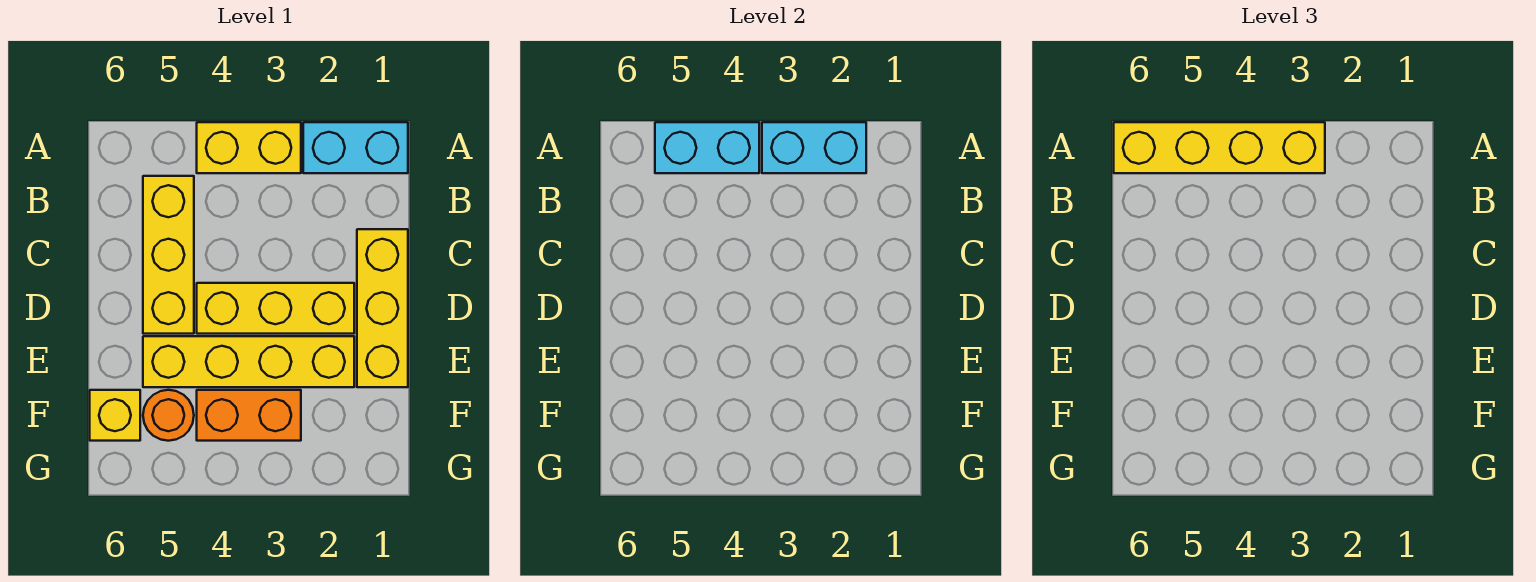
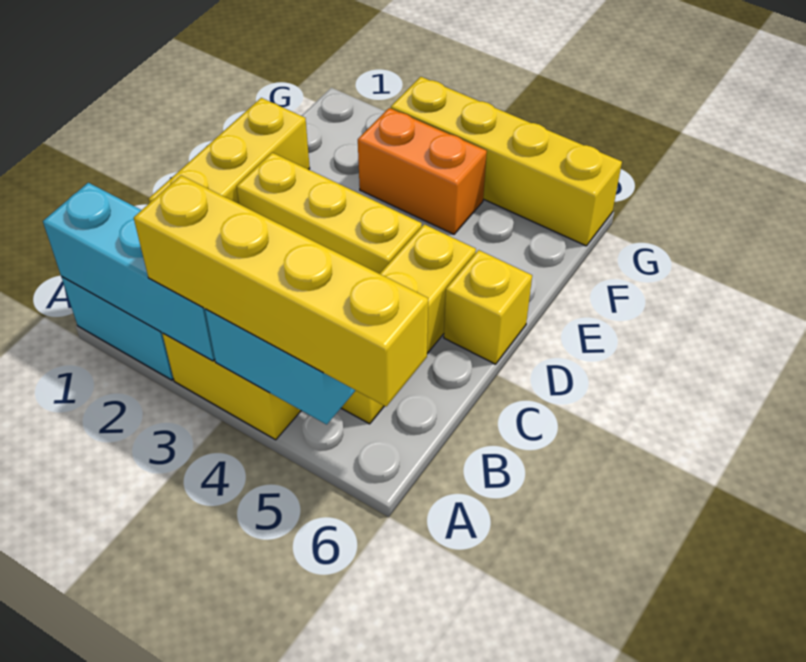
cyan 1x2 brick [762,122,866,173] -> cyan 1x3 brick [43,183,215,361]
yellow 1x4 brick [143,336,354,387] -> yellow 1x4 brick moved to [391,77,622,246]
orange 1x1 round brick [143,390,194,441] -> none
yellow 1x1 brick [90,390,140,441] -> yellow 1x1 brick moved to [444,250,532,364]

